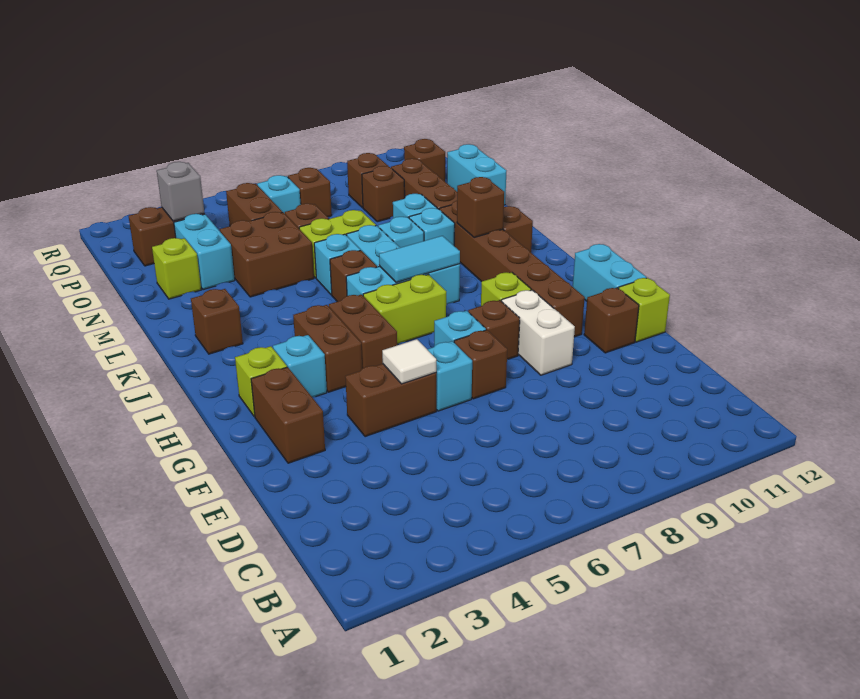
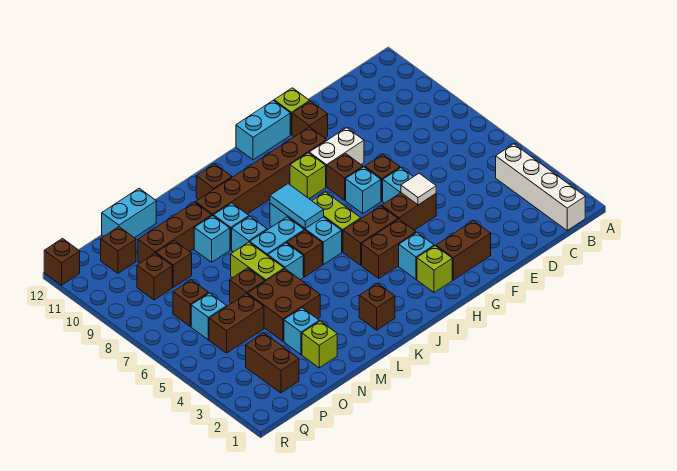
none -> white 1x4 brick [496,144,585,230]
brown 1x2 brick [345,364,436,437] -> brown 1x2 brick turned to [382,193,436,230]
brown 1x1 brick [457,177,504,238] -> brown 1x1 brick moved to [44,239,80,285]
cyan 1x2 brick [174,214,235,290] -> cyan 1x1 brick [284,308,319,355]
grey 1x1 brick [157,162,204,221] -> none

